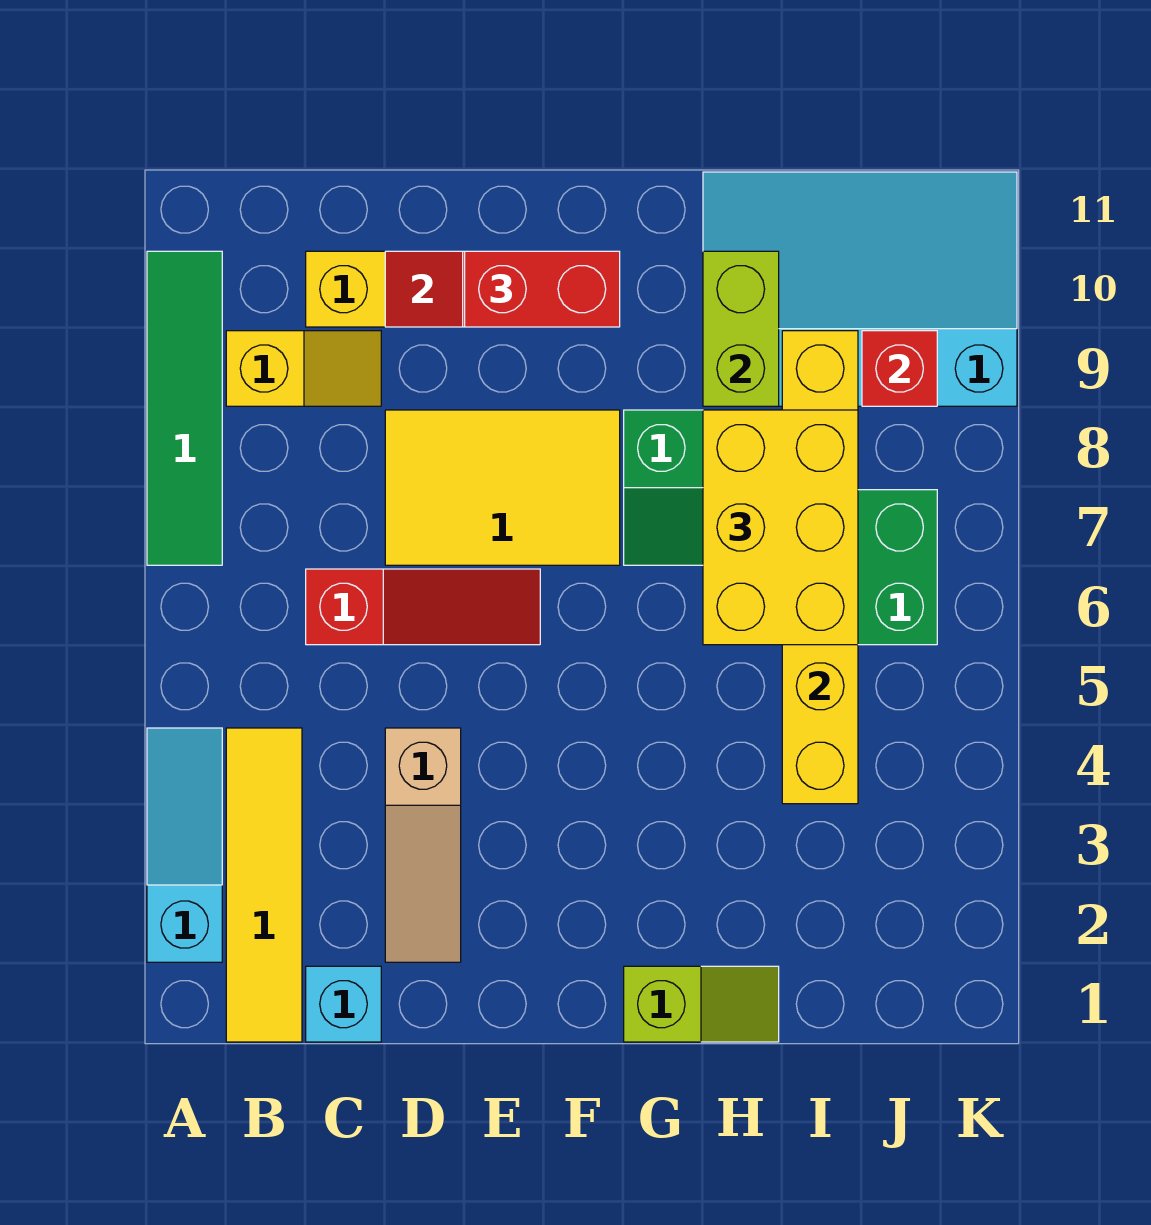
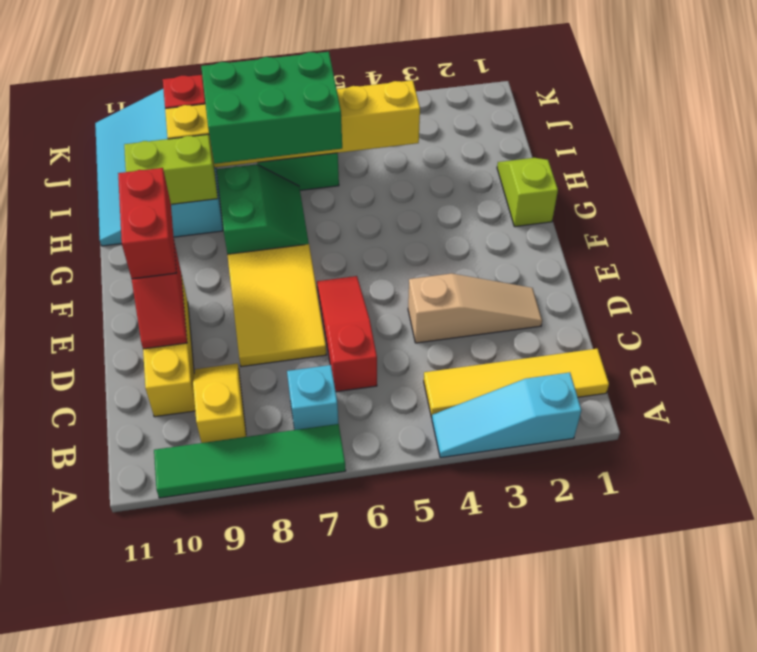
cyan 1x1 brick [306,966,381,1042] -> cyan 1x1 brick moved to [287,365,339,430]
yellow 2x3 brick [703,410,858,645] -> green 2x3 brick [201,52,342,164]

